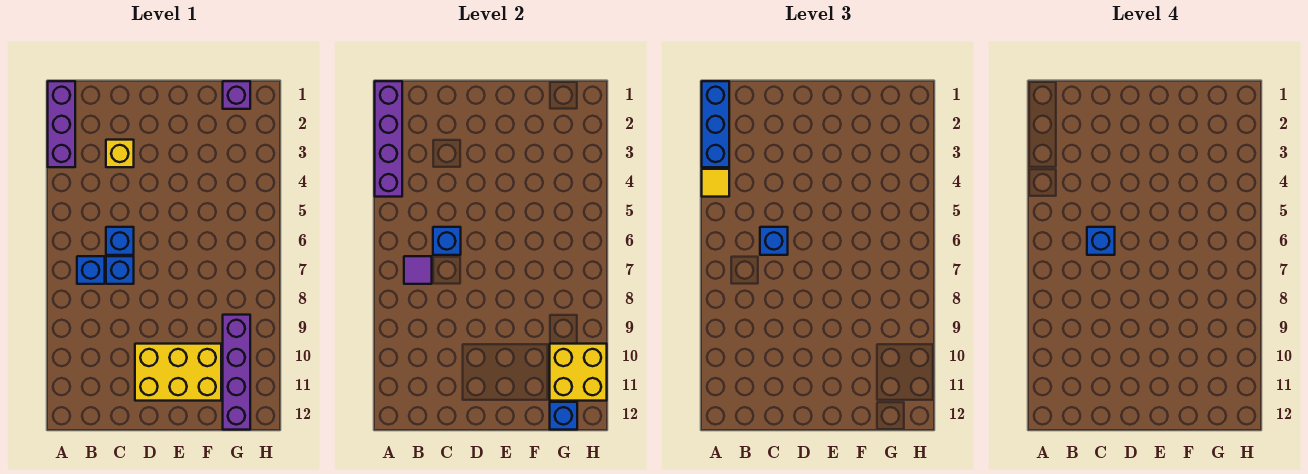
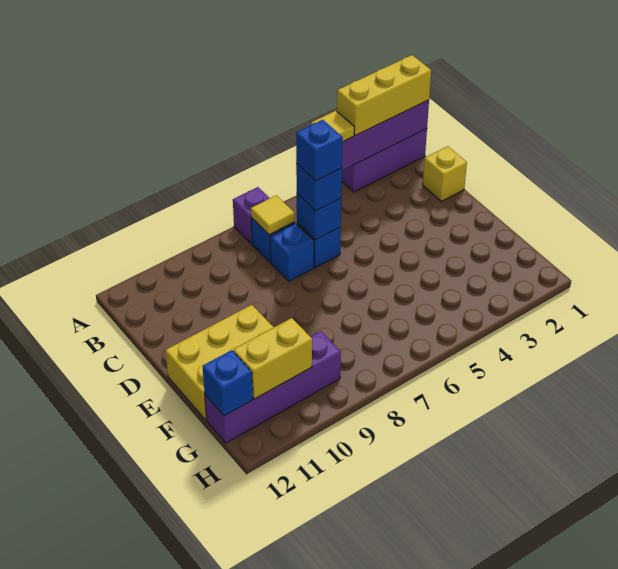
blue 1x3 brick [702,81,729,167] -> yellow 1x3 brick [337,55,431,136]
purple 1x1 tile [404,256,432,284] -> yellow 1x1 tile [251,195,295,235]
yellow 1x1 brick [106,140,134,167] -> yellow 1x1 brick moved to [423,146,467,201]
yellow 2x3 brick [135,344,221,401] -> yellow 2x3 brick turned to [165,305,274,420]
purple 1x1 brick [223,81,250,109] -> purple 1x1 brick moved to [233,187,270,244]
yellow 2x2 brick [550,344,607,401] -> yellow 1x2 brick [233,318,312,399]

